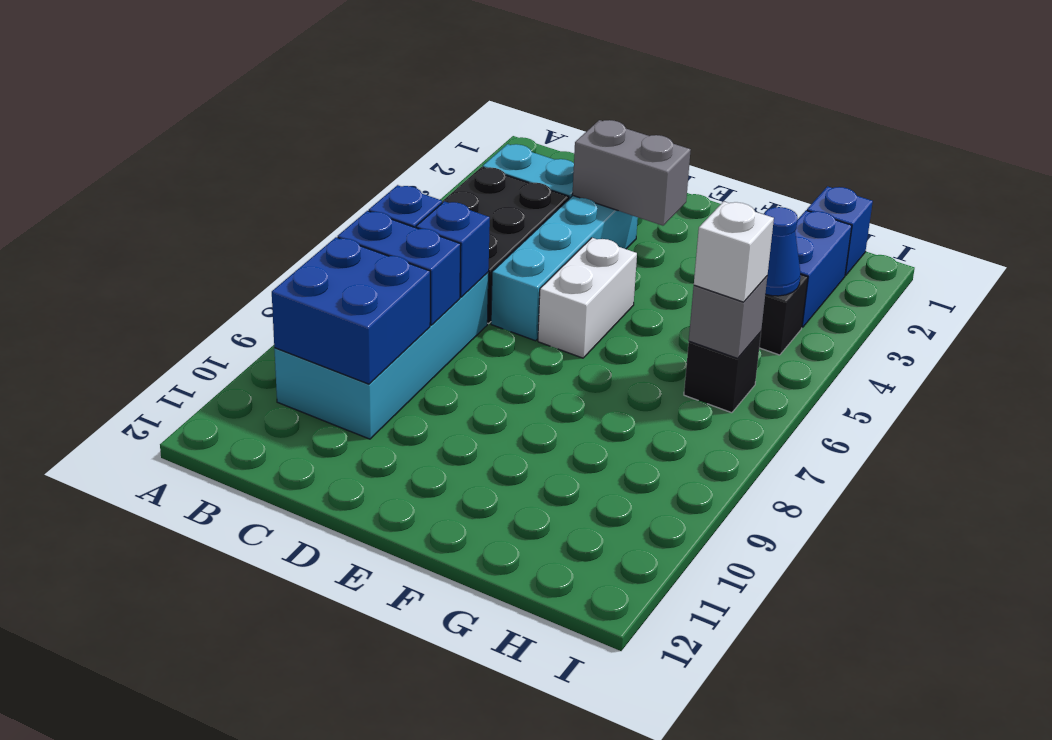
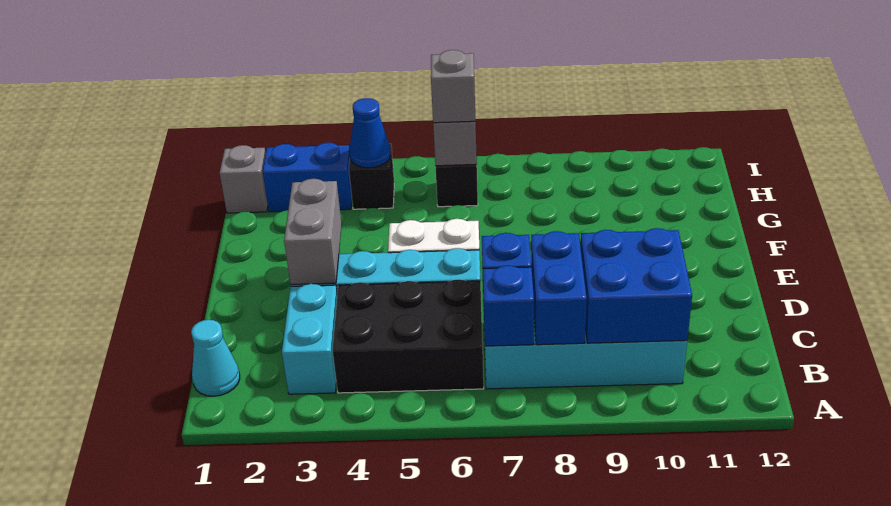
none -> cyan 1x1 cone [191,320,240,396]
blue 1x1 brick [807,186,873,276] -> grey 1x1 brick [220,145,268,213]
white 1x1 brick [694,201,774,302] -> grey 1x1 brick [431,50,476,123]

